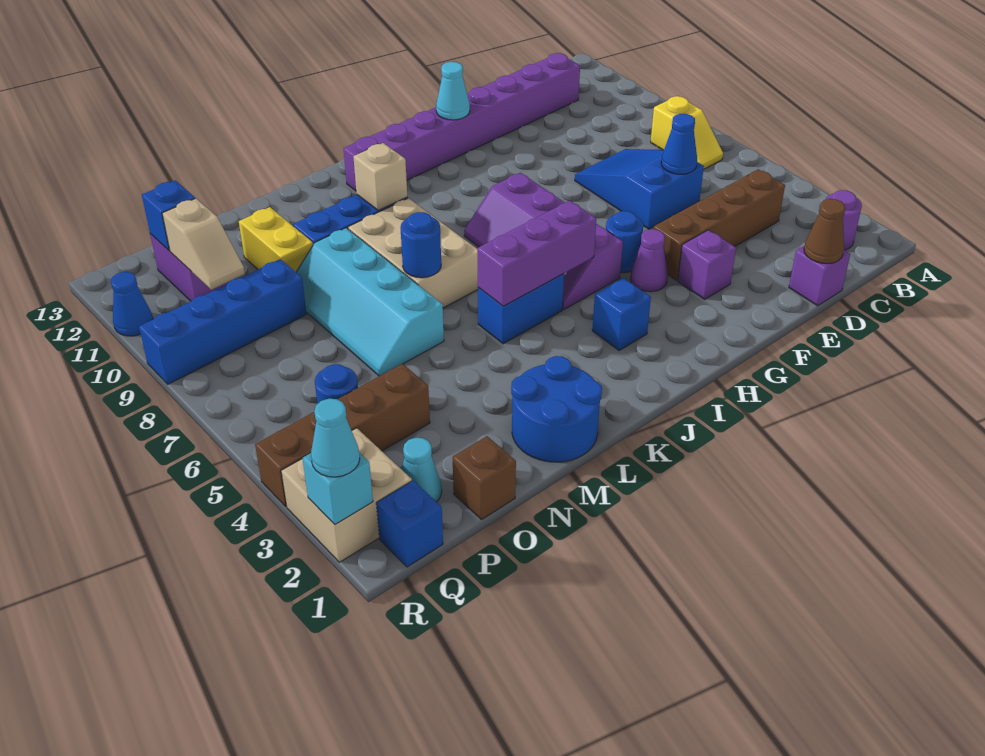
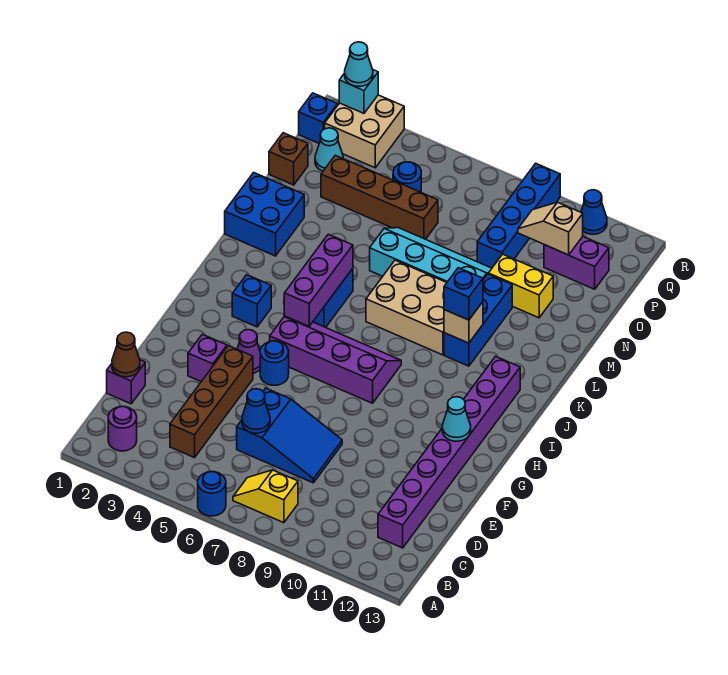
blue 2x2 round brick [511,356,602,462] -> blue 2x2 brick [225,173,304,256]
blue 1x1 round brick [400,212,441,278] -> blue 1x1 round brick moved to [198,471,226,516]
brown 1x4 brick [255,364,430,506] -> brown 1x4 brick turned to [321,155,438,239]
blue 1x1 brick [142,180,195,251] -> blue 1x1 brick moved to [444,268,483,320]

